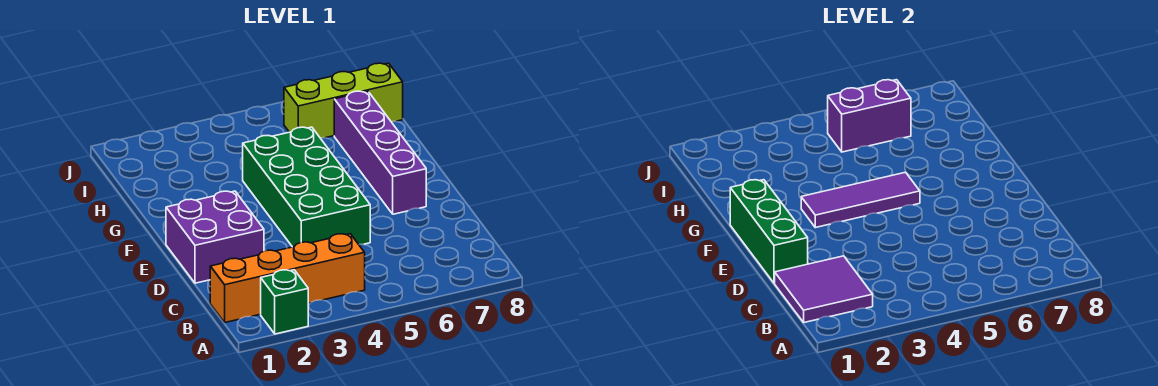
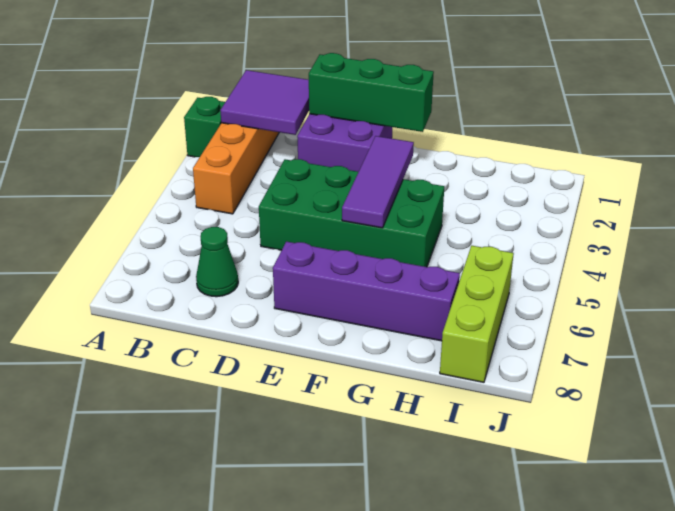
none -> green 1x1 cone [196,227,238,297]
purple 1x2 brick [828,80,911,152] -> none

